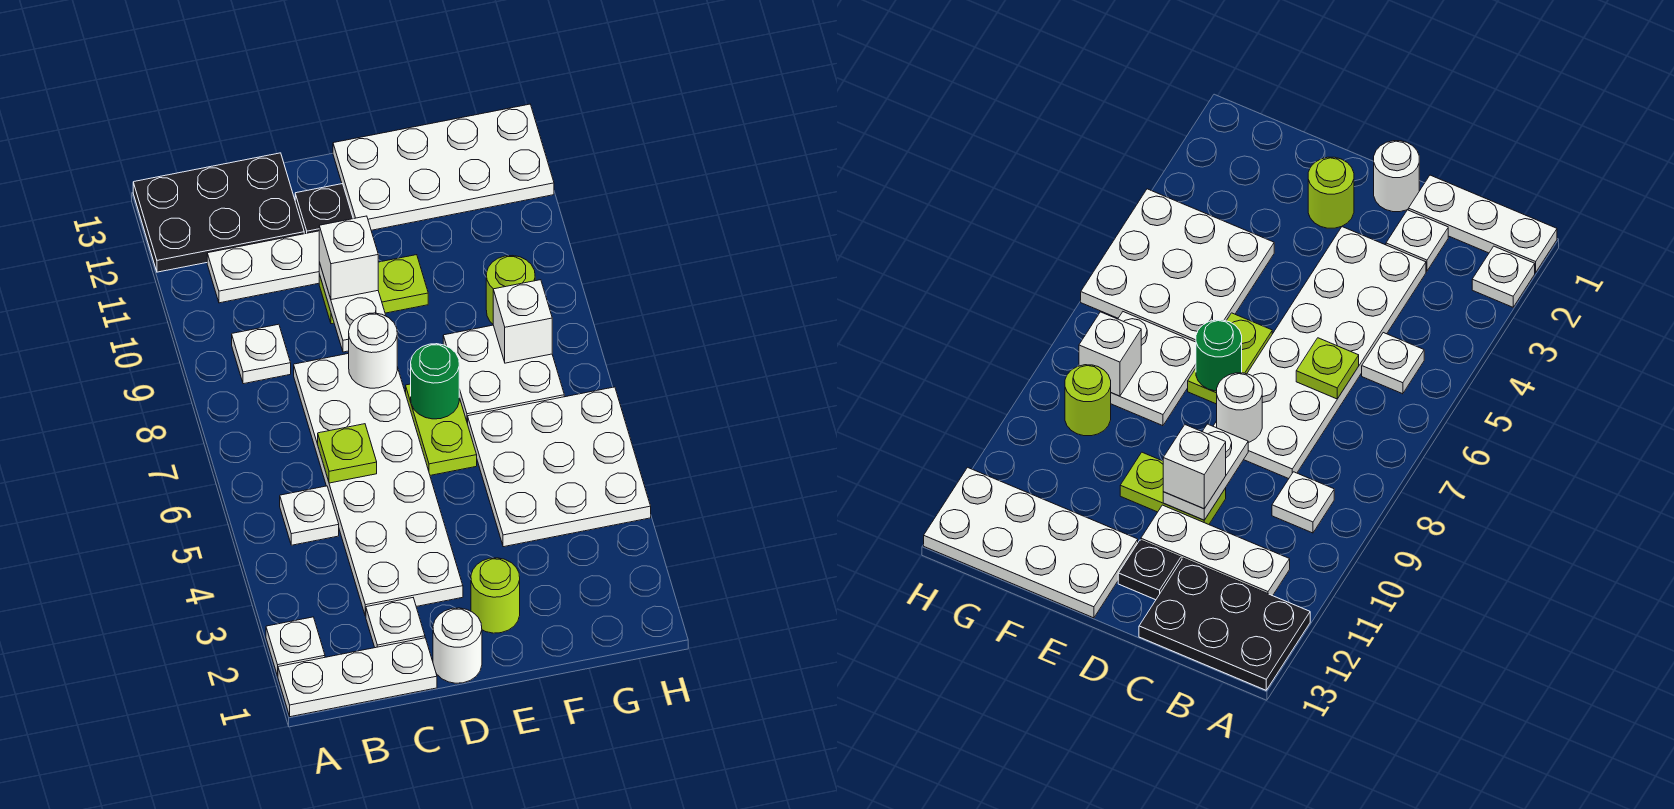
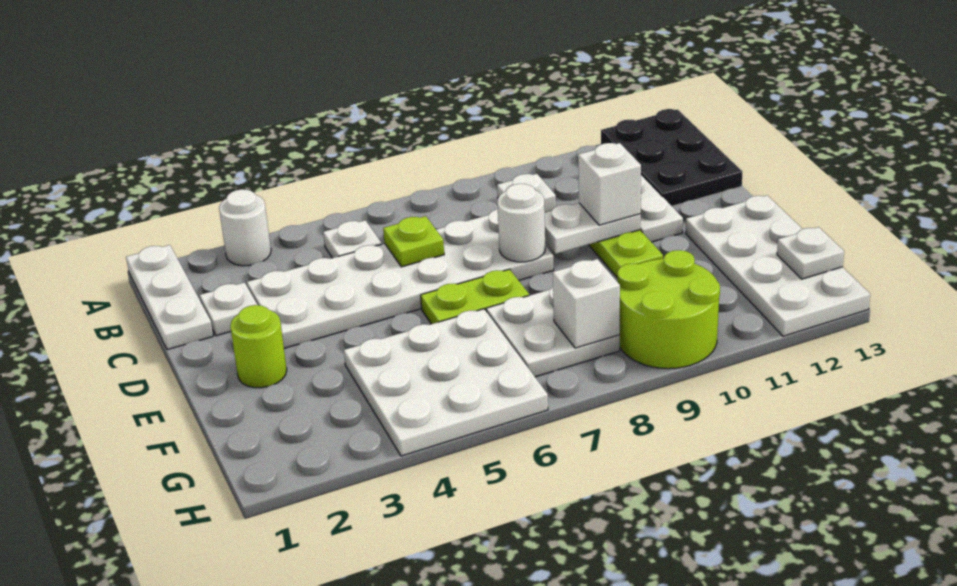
white 1x1 plate [266,617,325,676] -> white 1x1 plate moved to [777,227,844,279]
white 1x1 round brick [433,608,482,683] -> white 1x1 round brick moved to [219,189,271,266]
black 1x1 plate [295,184,353,234] -> none
green 1x1 round brick [411,344,459,419] -> none
lime 1x1 round brick [486,256,535,324] -> lime 2x2 round brick [617,250,720,369]

